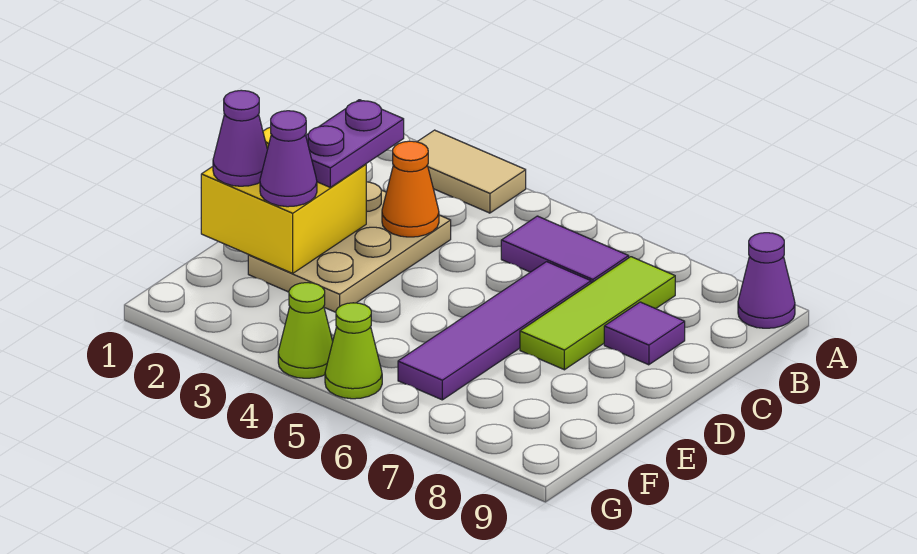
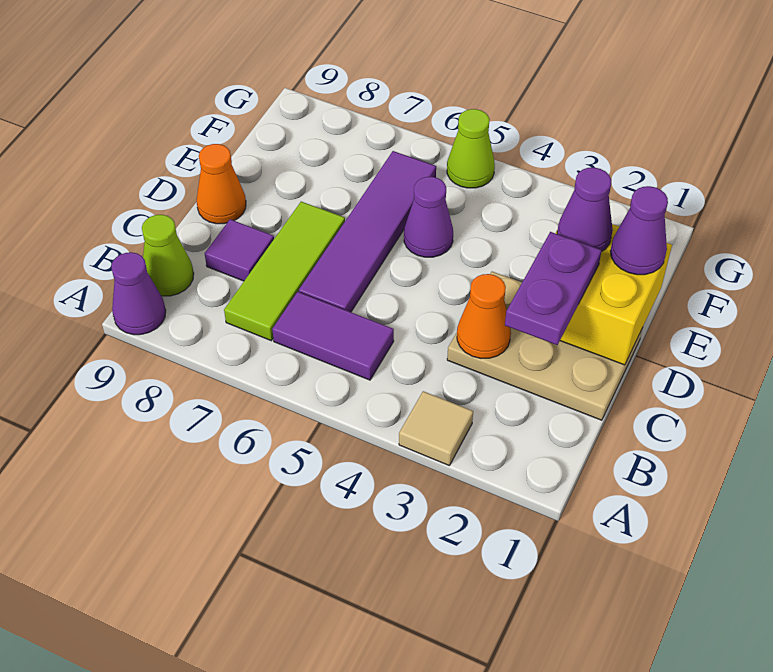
tan 1x2 tile [417,130,526,213] -> tan 1x1 tile [399,391,473,466]
tan 2x3 plate [248,182,451,312] -> tan 2x3 plate turned to [447,272,642,420]
none -> orange 1x1 cone [197,144,246,224]
none -> purple 1x1 cone [404,177,453,257]
lime 1x1 cone [278,283,333,378] -> lime 1x1 cone moved to [142,215,194,296]

